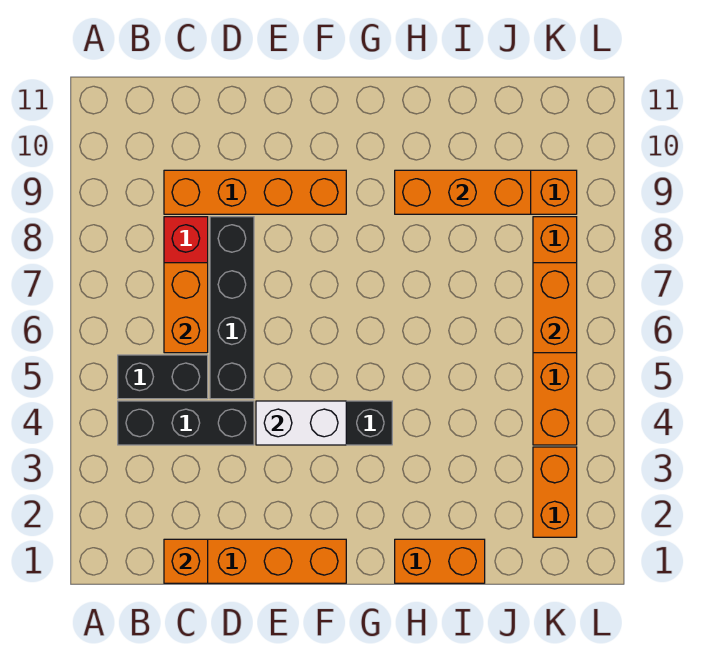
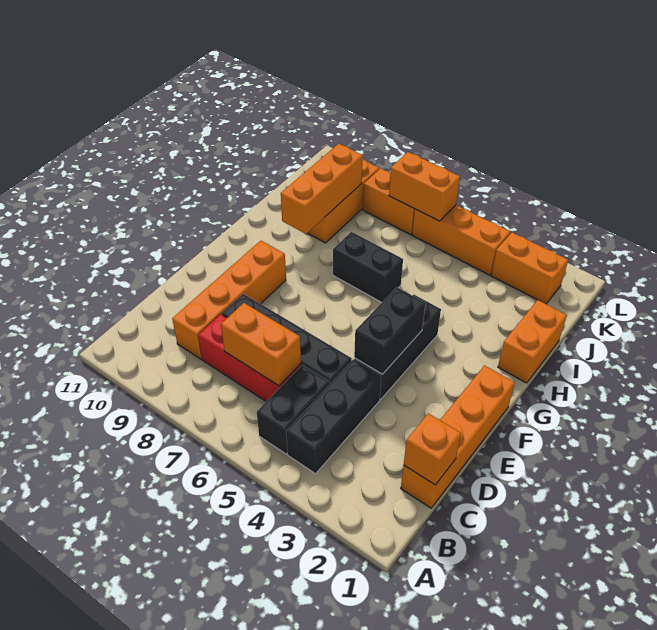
white 1x2 brick [256,401,346,445] -> black 1x2 brick [354,287,425,374]
none -> black 1x2 brick [333,232,403,302]

